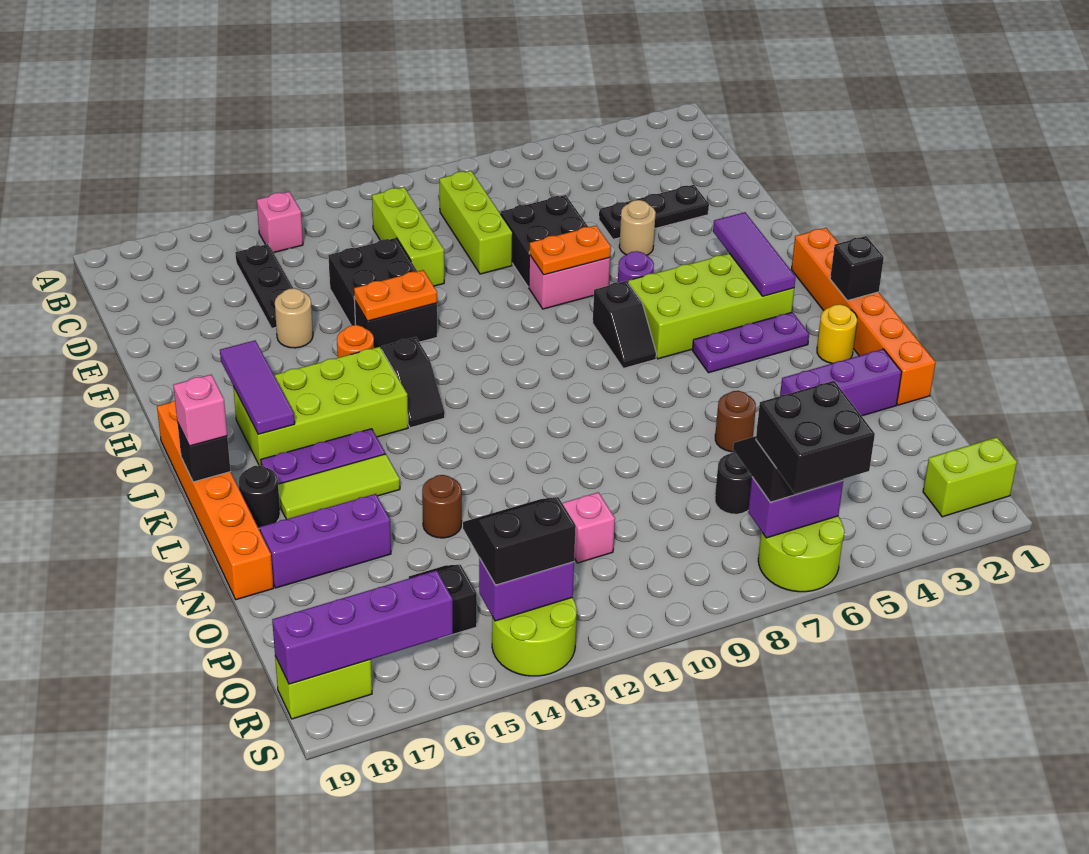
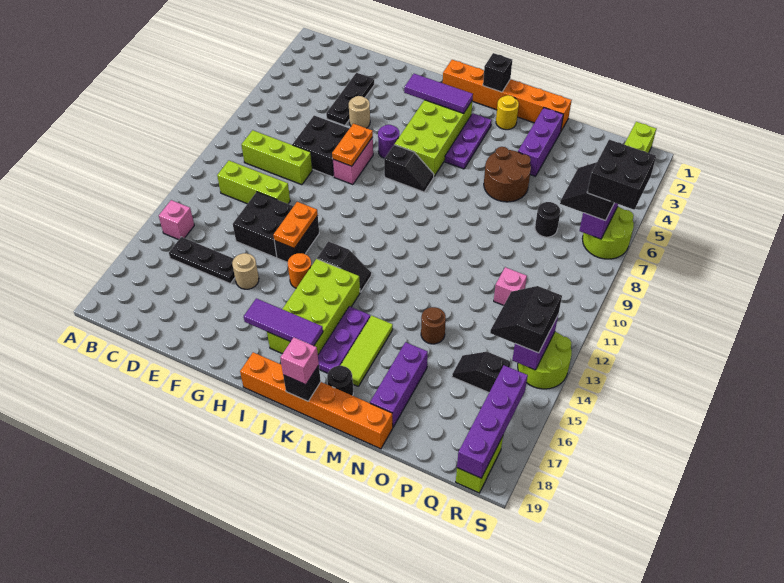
brown 1x1 round brick [715,391,756,452] -> brown 2x2 round brick [484,147,531,202]

